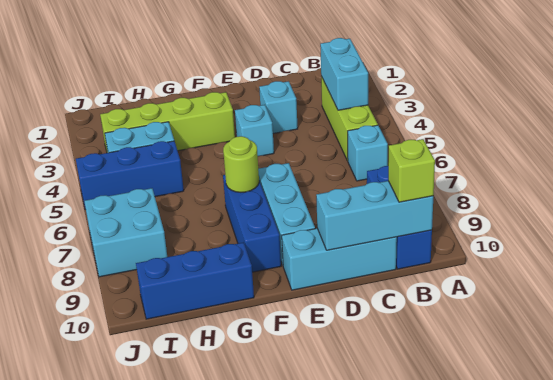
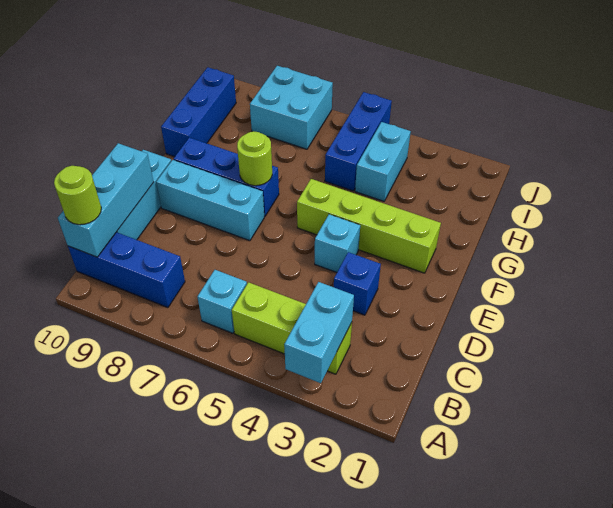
cyan 1x2 brick [320,38,368,110] -> cyan 1x2 brick turned to [284,282,354,383]
lime 1x1 brick [388,139,435,202] -> lime 1x1 round brick [54,166,101,225]
cyan 1x1 brick [259,81,298,134] -> blue 1x1 brick [334,252,381,315]
lime 1x4 brick [100,92,235,153] -> lime 1x4 brick turned to [297,179,441,273]

